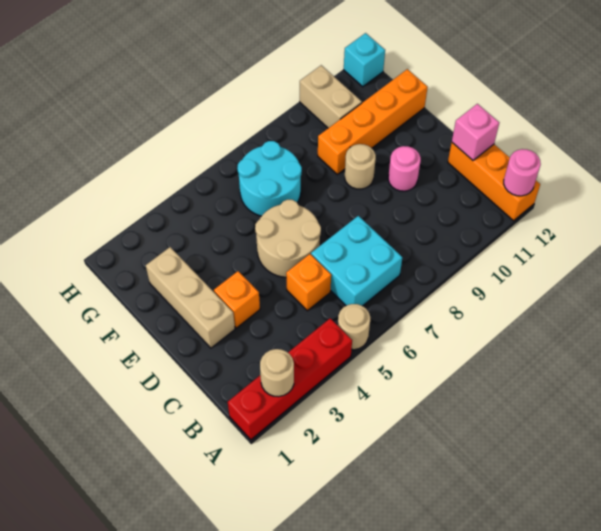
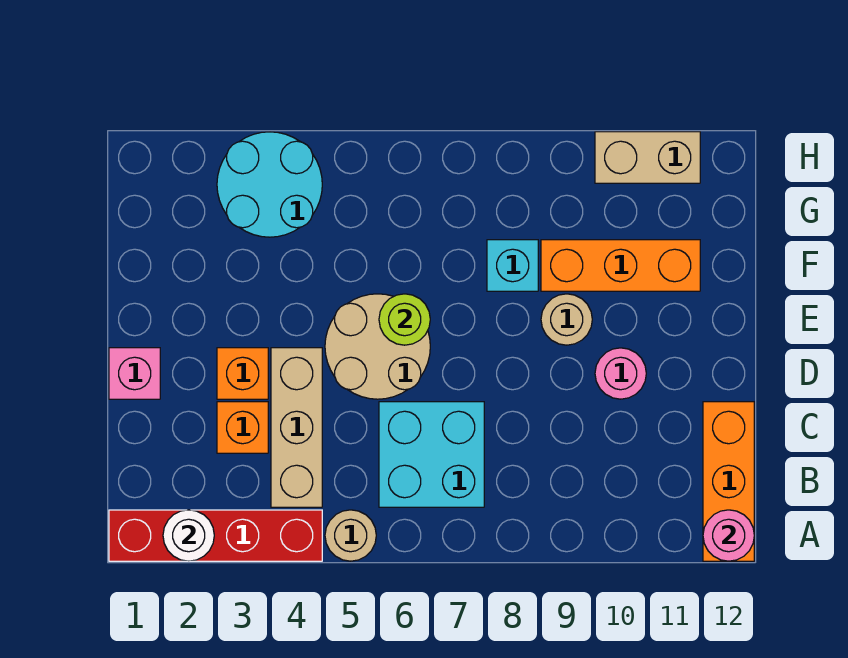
tan 1x1 round brick [260,349,294,397] -> white 1x1 round brick [163,510,214,561]
orange 1x1 brick [286,254,331,311] -> orange 1x1 brick moved to [217,402,268,453]
pink 1x1 brick [452,104,499,160] -> pink 1x1 brick moved to [109,348,160,399]
tan 1x3 brick [146,247,235,348] -> tan 1x3 brick moved to [271,348,322,507]
none -> lime 1x1 round brick [379,294,430,345]
cyan 2x2 round brick [237,141,302,216] -> cyan 2x2 round brick moved to [217,132,322,237]
orange 1x4 brick [318,69,428,174] -> orange 1x3 brick [541,240,700,291]
tan 1x2 brick [300,65,362,128] -> tan 1x2 brick turned to [595,132,700,183]
cyan 1x1 brick [344,33,385,87] -> cyan 1x1 brick moved to [487,240,538,291]

